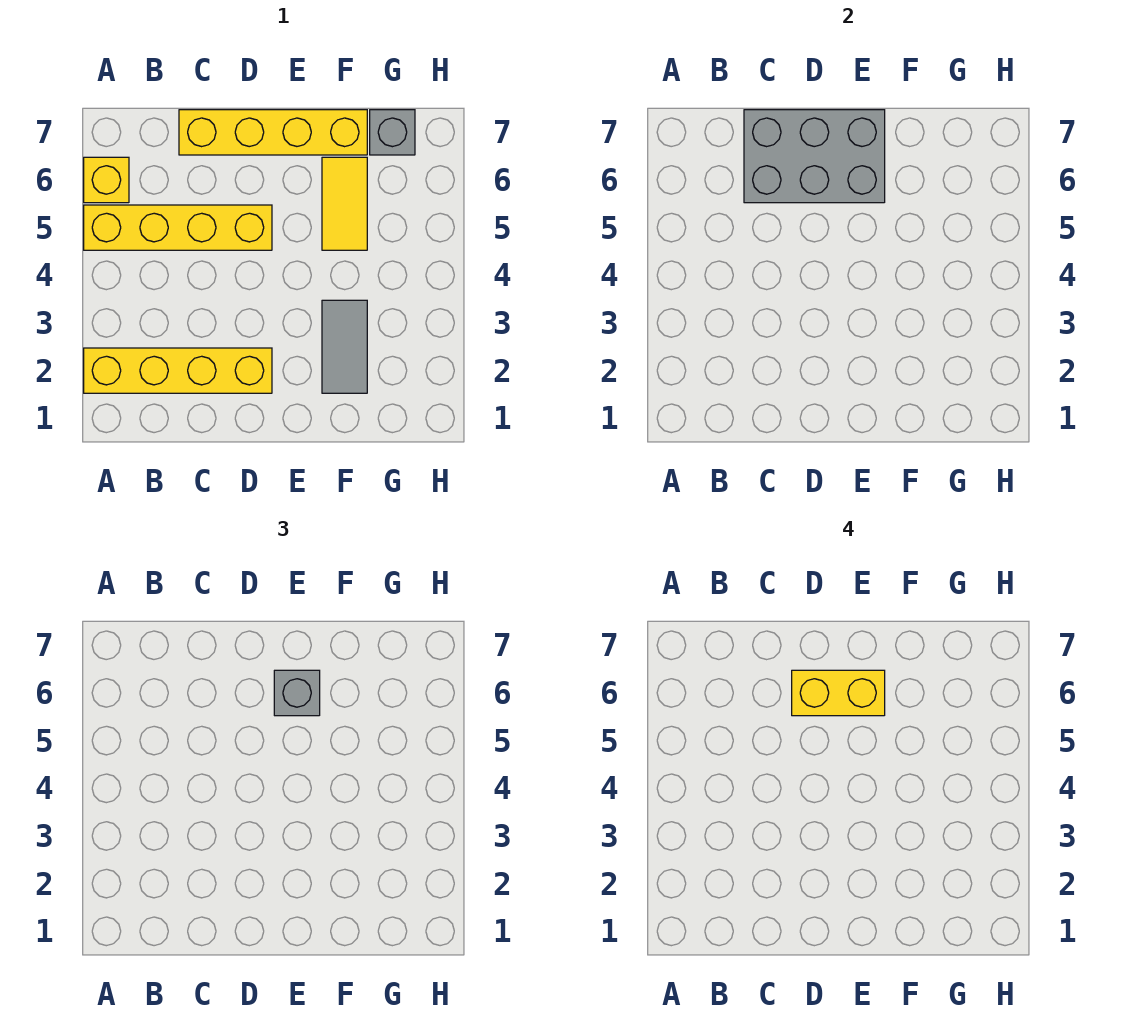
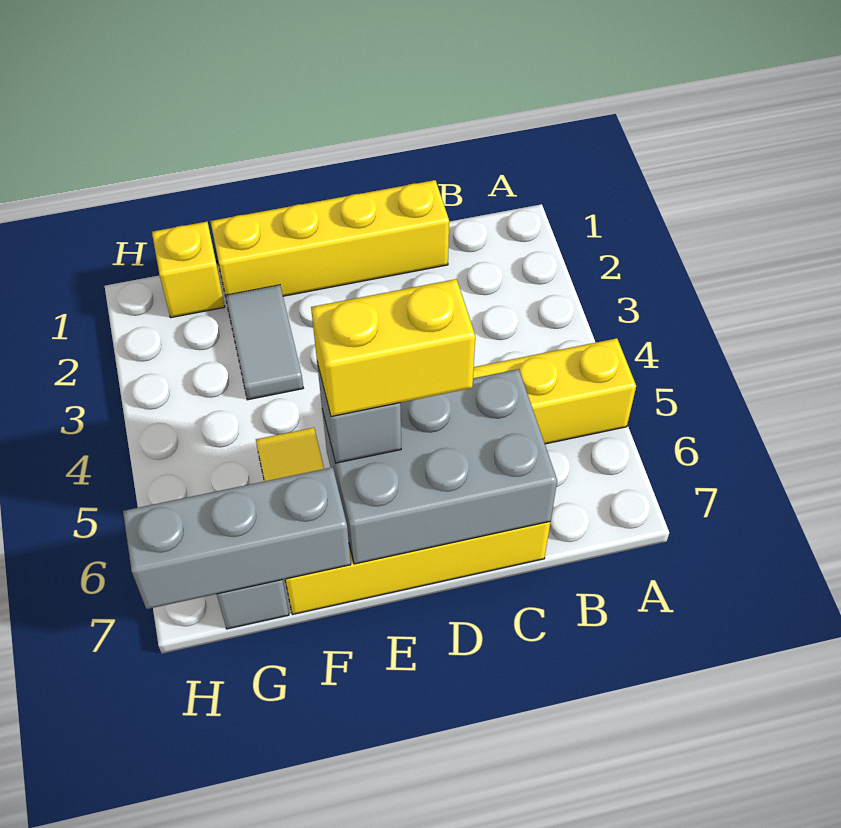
yellow 1x4 brick [84,348,272,393] -> yellow 1x4 brick moved to [210,180,449,297]
yellow 1x1 brick [84,157,129,203] -> yellow 1x1 brick moved to [152,222,225,318]
none -> grey 1x3 brick [123,467,351,609]

